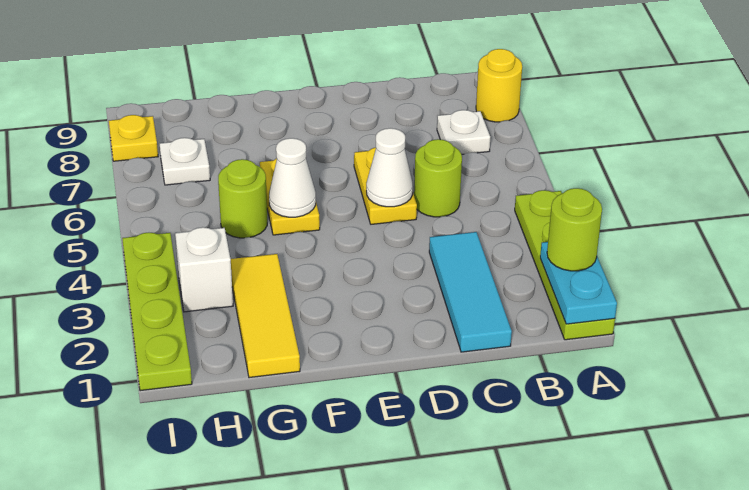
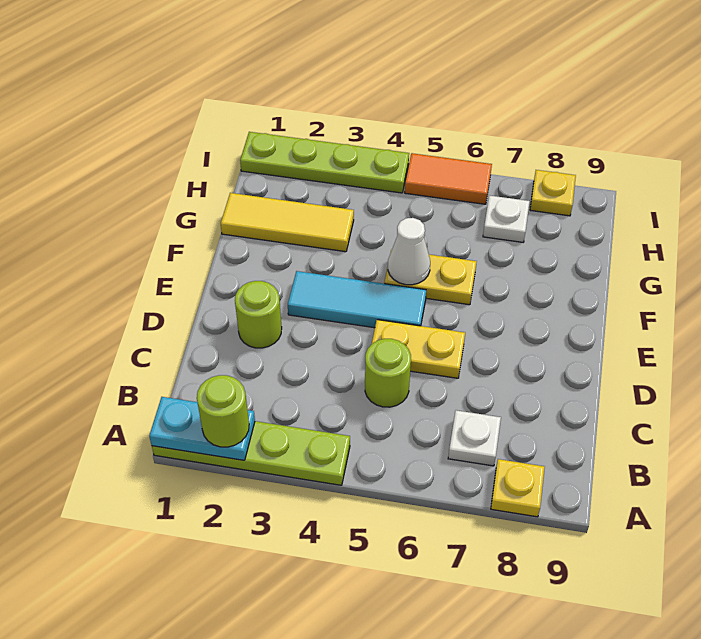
yellow 1x1 round brick [476,49,522,122] -> yellow 1x1 plate [491,459,545,517]
cyan 1x3 tile [429,232,512,352] -> cyan 1x3 tile moved to [288,271,426,328]
white 1x1 cone [366,128,413,207] -> none
lime 1x1 round brick [218,159,267,238] -> lime 1x1 round brick moved to [235,281,282,348]
white 1x1 brick [175,227,233,312] -> none
none -> orange 1x2 tile [405,153,492,204]

